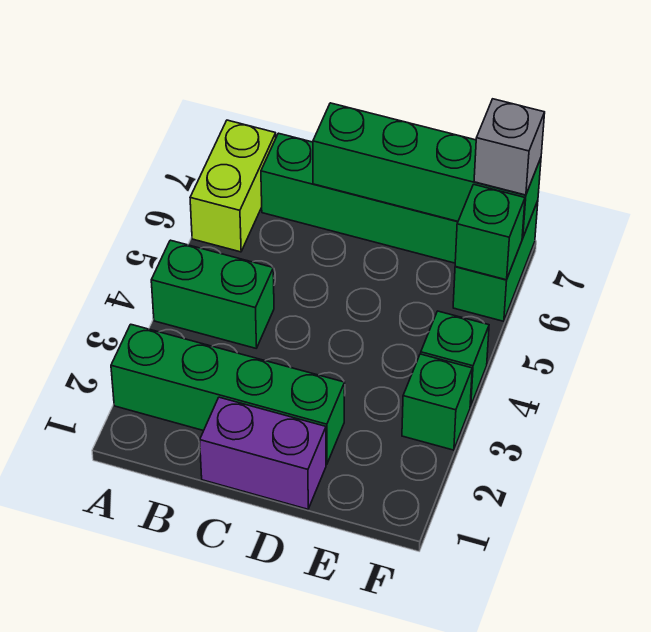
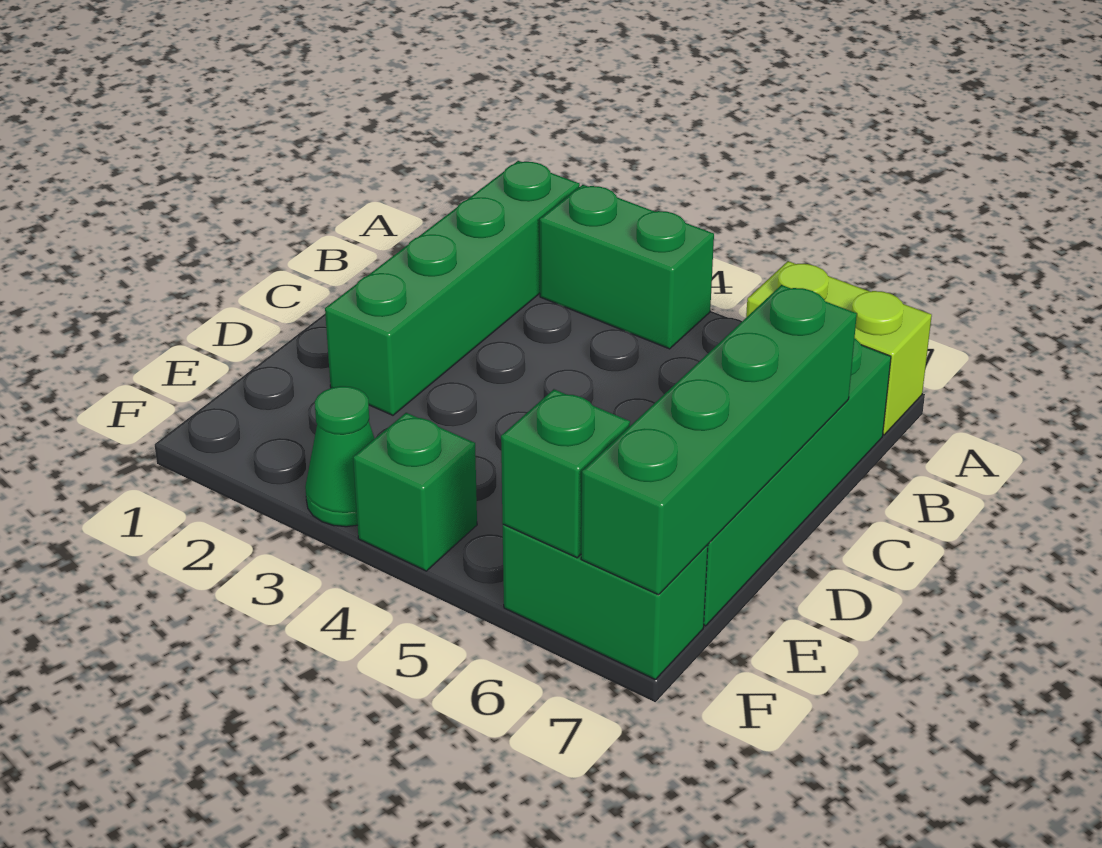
green 1x2 brick [151,240,274,348] -> green 1x2 brick turned to [540,185,714,349]
purple 1x2 brick [200,397,326,509] -> none
green 1x1 brick [402,354,472,450] -> green 1x1 cone [305,386,375,527]
grey 1x1 brick [474,99,545,195] -> none

